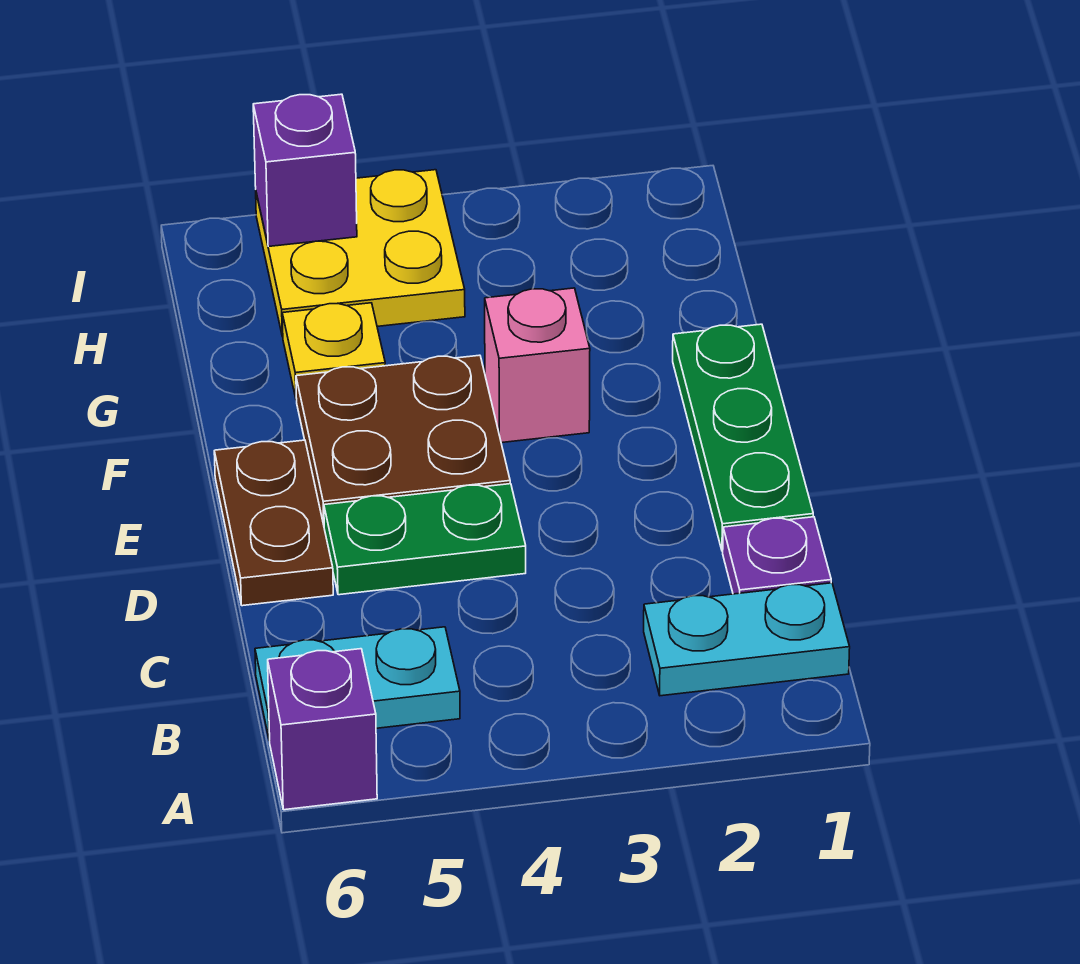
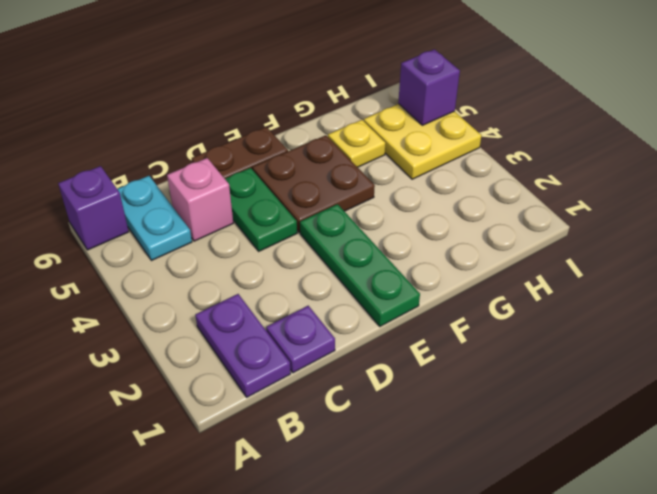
cyan 1x2 plate [644,583,850,696] -> purple 1x2 plate [195,294,291,397]
green 1x3 plate [673,324,813,551] -> green 1x3 plate turned to [300,204,420,326]
pink 1x1 brick [485,288,590,443] -> pink 1x1 brick moved to [167,158,233,241]

